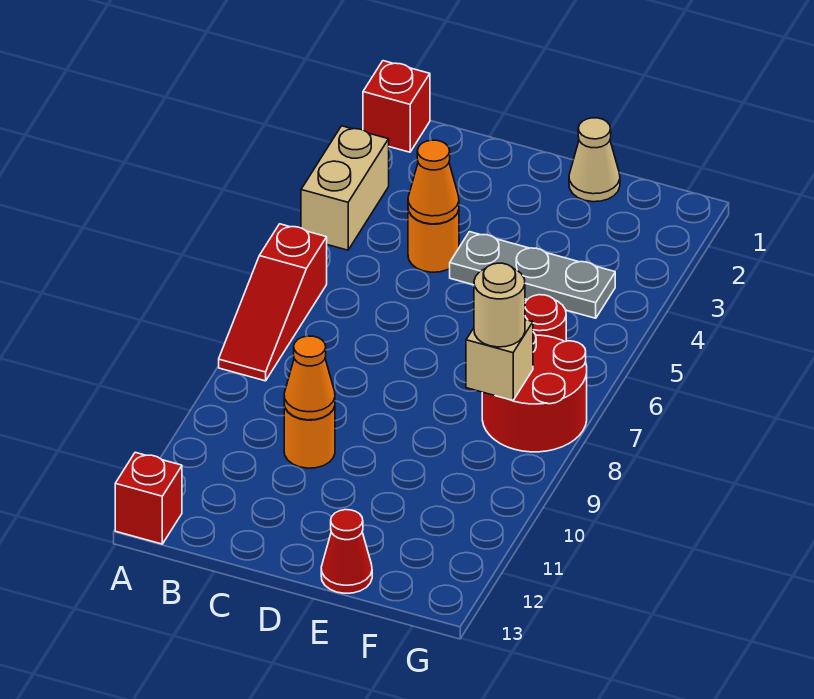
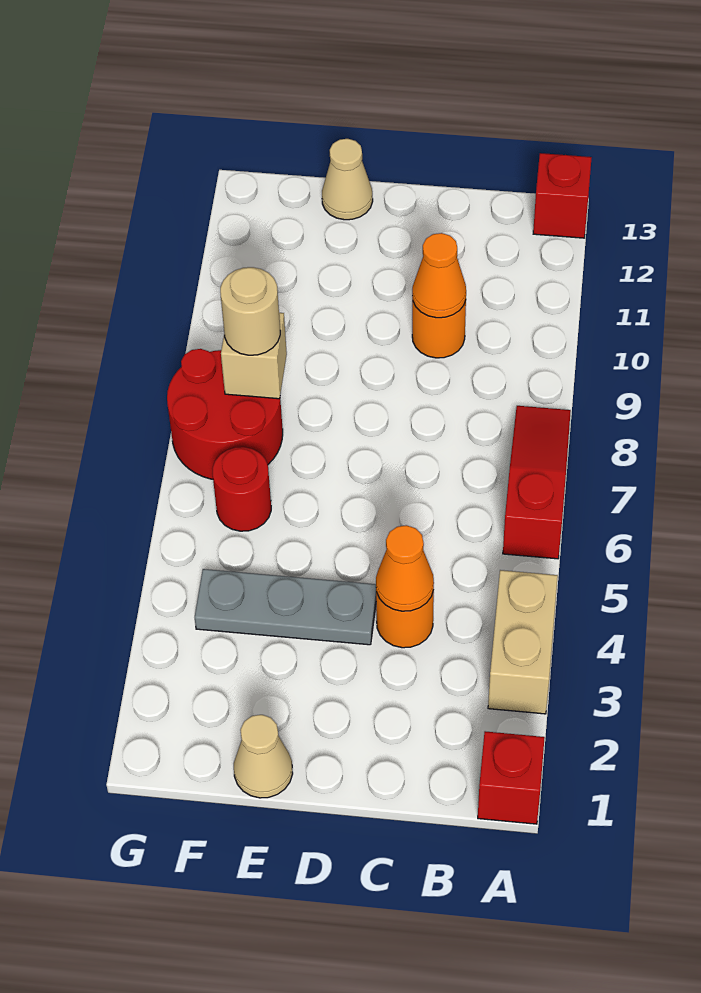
red 1x1 cone [321,510,372,593] -> tan 1x1 cone [322,139,373,220]

